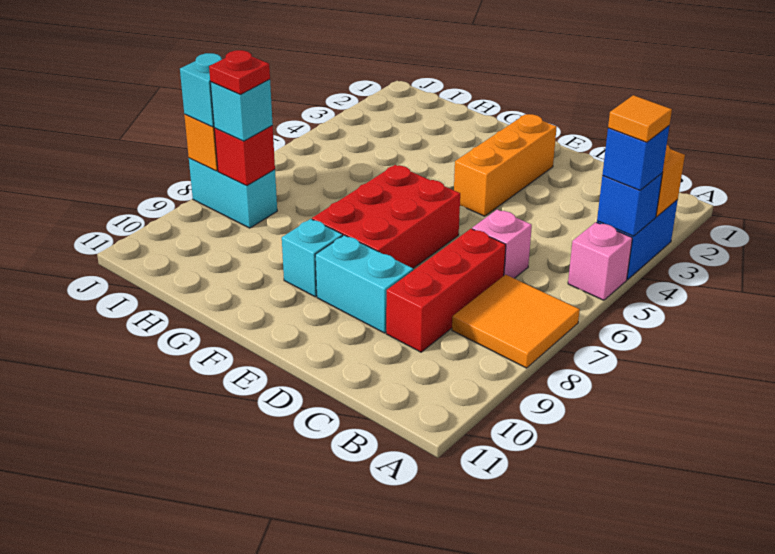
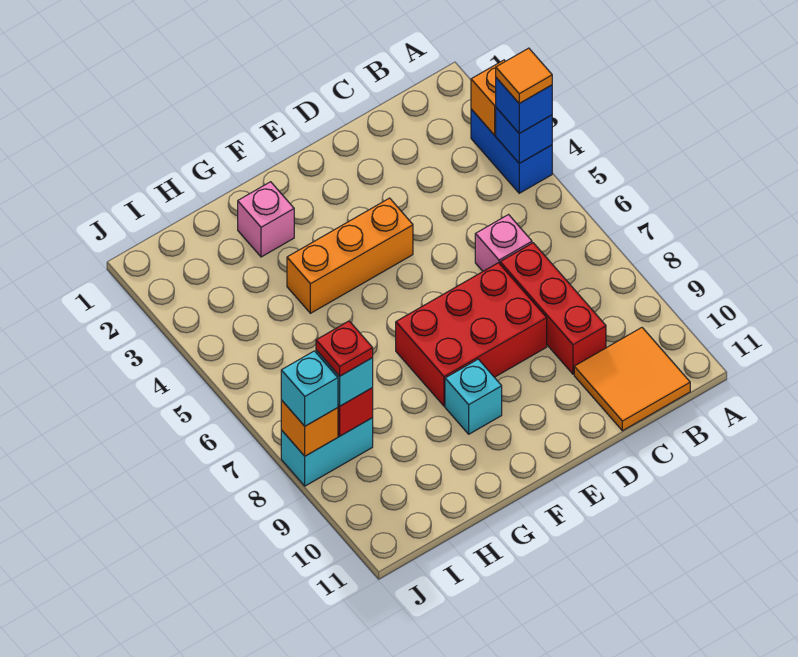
pink 1x1 brick [568,222,632,300] -> pink 1x1 brick moved to [238,182,294,257]
orange 2x2 tile [452,275,580,368] -> orange 2x2 tile moved to [574,328,690,431]
cyan 1x2 brick [315,235,413,333] -> none
orange 1x3 brick [454,114,557,216] -> orange 1x3 brick turned to [287,198,413,313]
red 2x3 brick [312,165,460,268] -> red 2x3 brick turned to [396,263,547,406]

